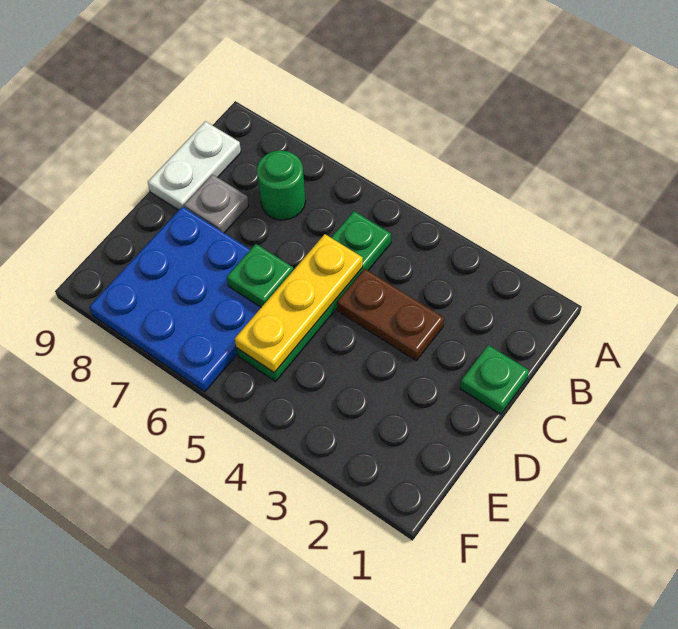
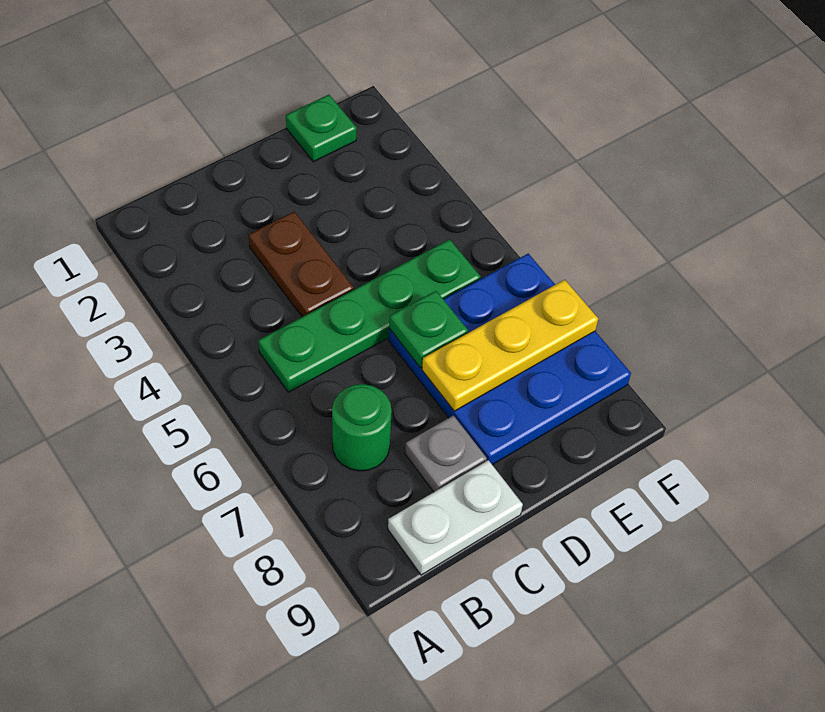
green 1x1 plate [460,345,529,414] -> green 1x1 plate moved to [286,95,357,162]
yellow 1x3 plate [235,234,363,373] -> yellow 1x3 plate moved to [422,280,598,411]

